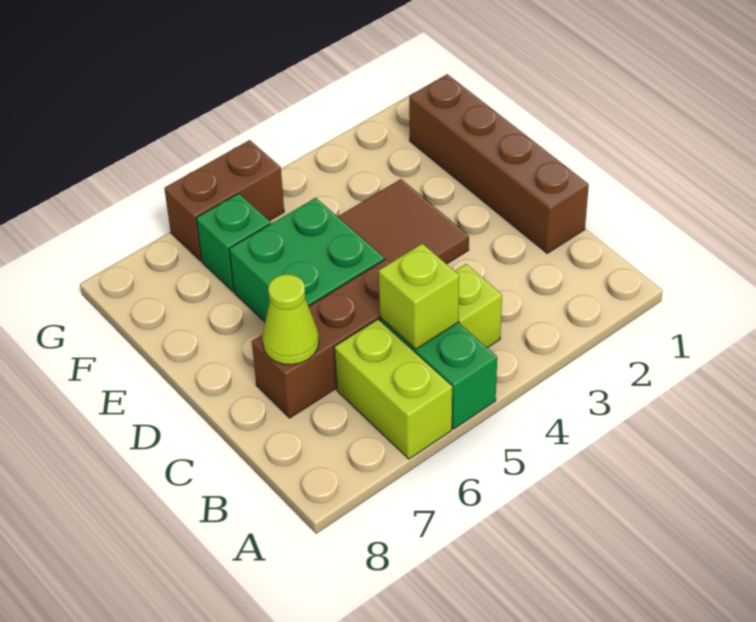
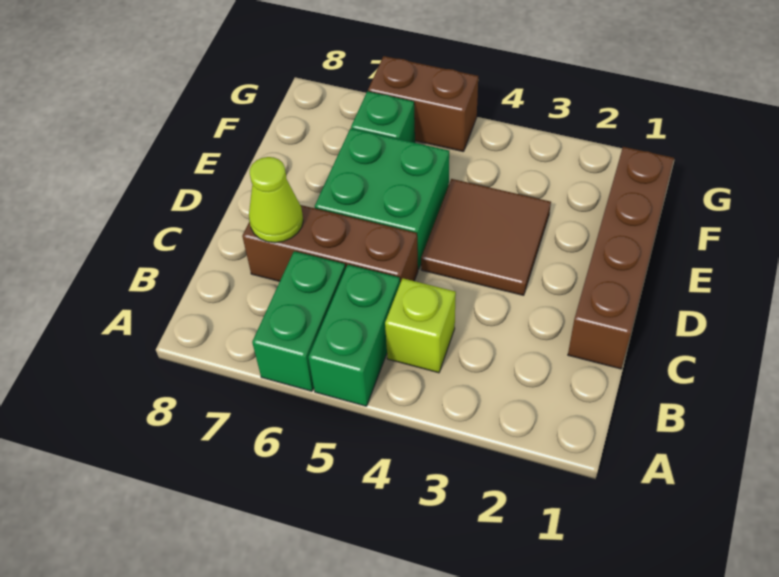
lime 1x2 brick [334,319,452,459] -> green 1x2 brick [252,251,345,391]
lime 1x1 brick [379,244,459,349] -> none

